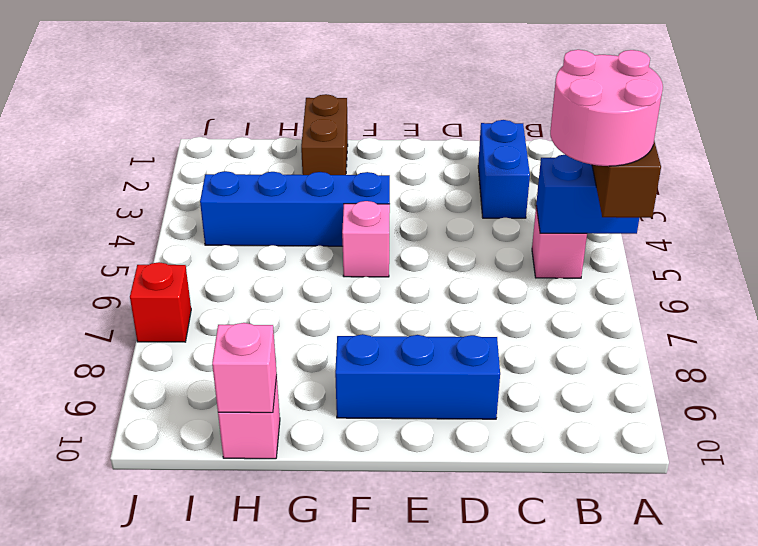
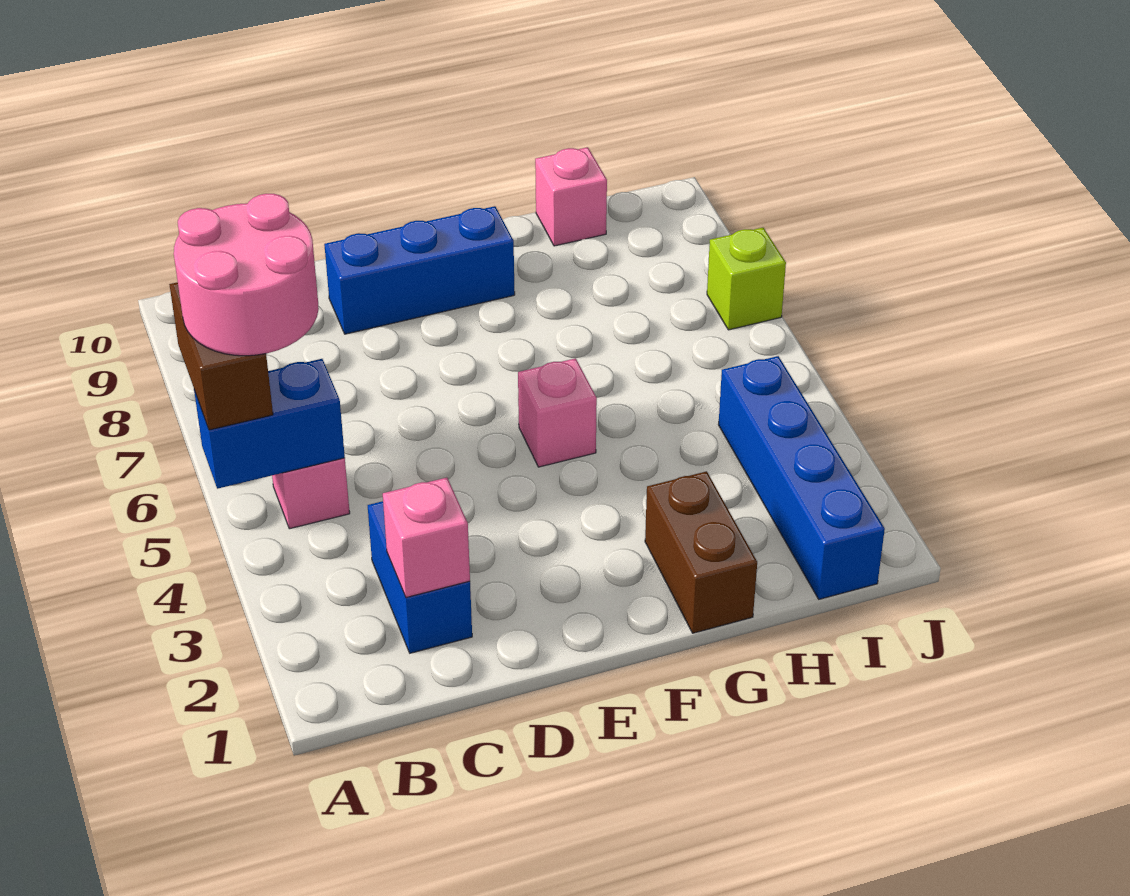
blue 1x4 brick [200,171,390,246] -> blue 1x4 brick turned to [719,356,885,599]
pink 1x1 brick [212,323,277,413] -> pink 1x1 brick moved to [383,478,470,598]
red 1x1 brick [130,262,191,342] -> lime 1x1 brick [707,228,786,330]

